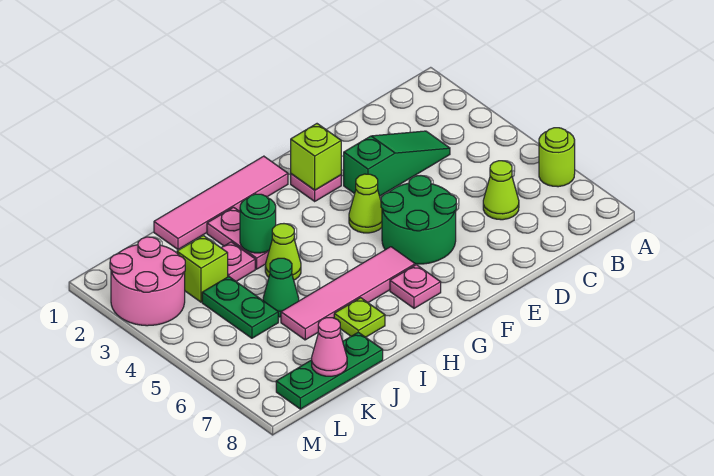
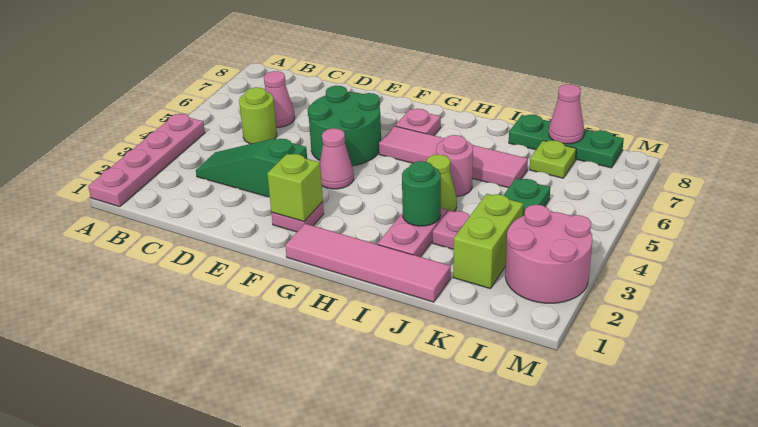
none -> pink 1x4 plate [88,114,205,207]
lime 1x1 round brick [539,128,575,187] -> lime 1x1 round brick moved to [239,87,277,144]
lime 1x1 cone [483,161,519,220] -> pink 1x1 cone [264,71,295,127]
lime 1x1 cone [349,174,382,233] -> pink 1x1 cone [320,128,354,189]
none -> pink 1x1 round brick [436,135,473,196]
lime 1x1 plate [334,298,385,337] -> lime 1x1 plate moved to [530,140,576,178]
green 1x1 cone [263,258,299,317] -> none
lime 1x1 brick [177,236,228,302] -> lime 1x2 brick [453,194,523,289]

